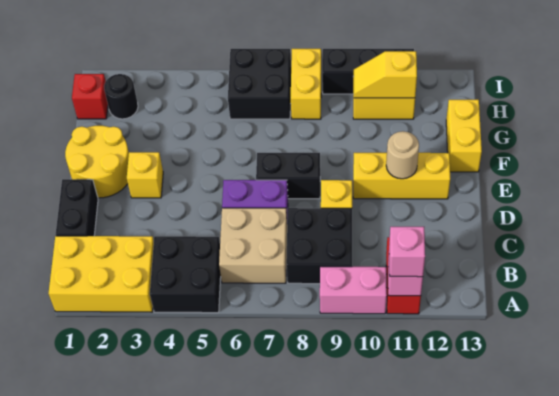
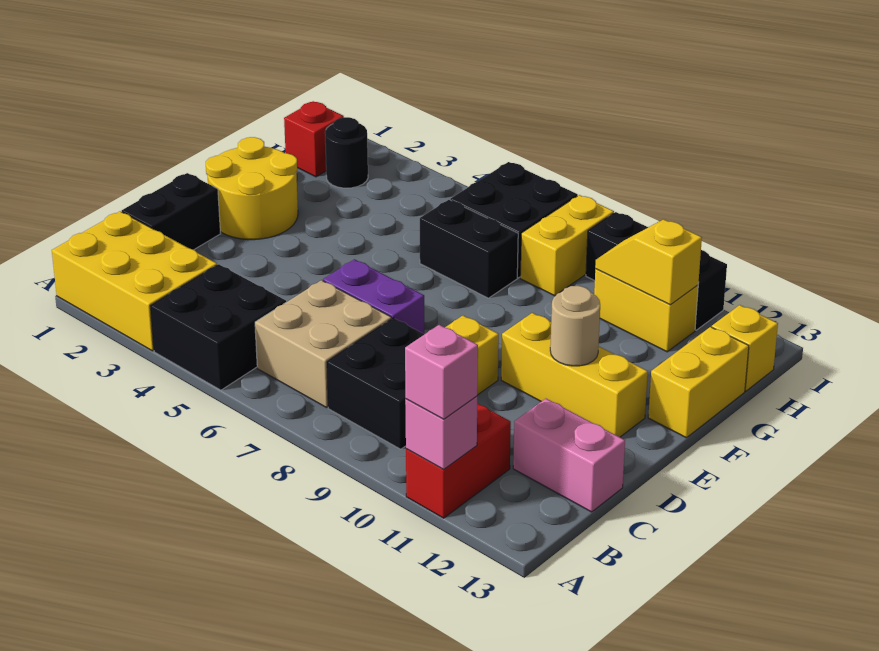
pink 1x2 brick [320,267,387,314] -> pink 1x2 brick moved to [513,399,625,512]
yellow 1x1 brick [127,152,163,198] -> yellow 1x1 brick moved to [712,305,778,391]
black 1x2 brick [256,153,320,199] -> black 1x2 brick moved to [420,200,518,298]

